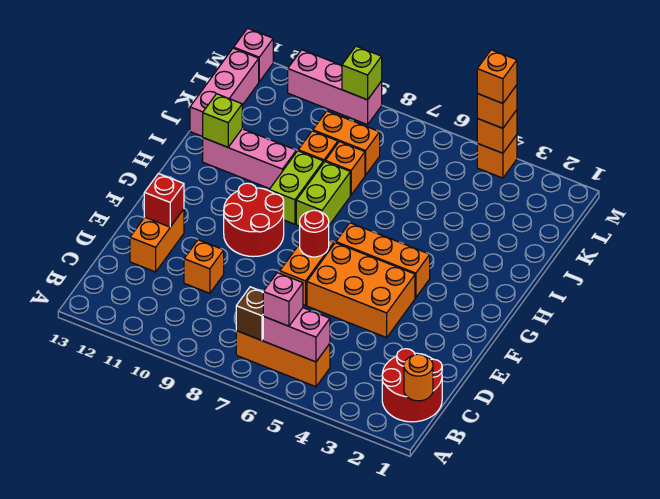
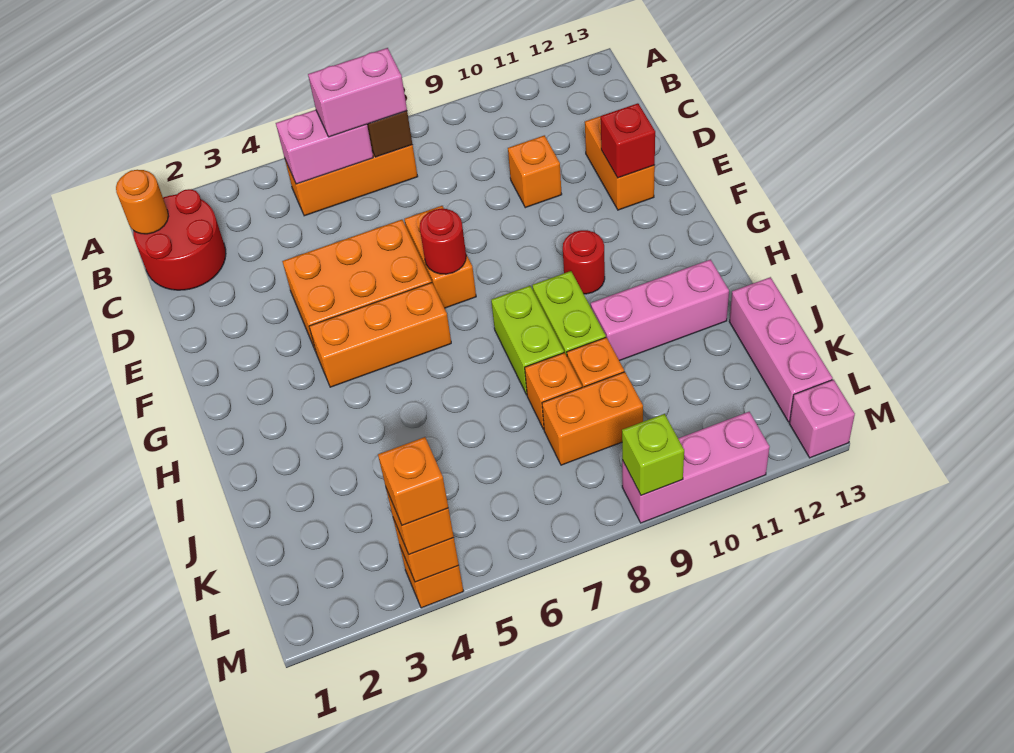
pink 1x1 brick [263,273,303,326] -> pink 1x2 brick [308,48,407,137]
red 2x2 round brick [224,183,284,257] -> red 1x1 round brick [563,230,605,294]
lime 1x1 brick [203,94,242,147] -> none

